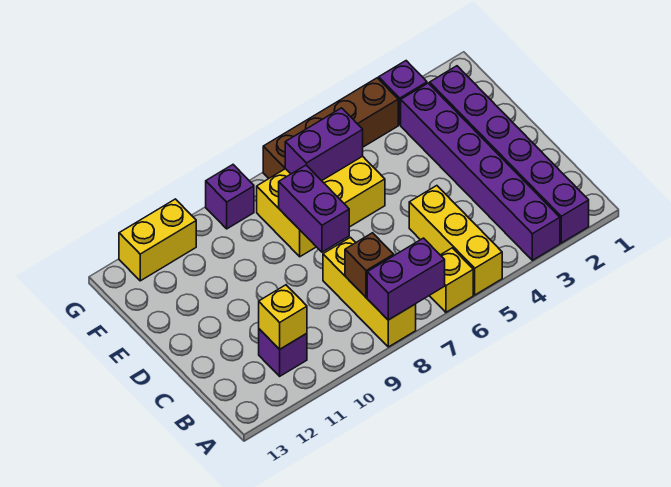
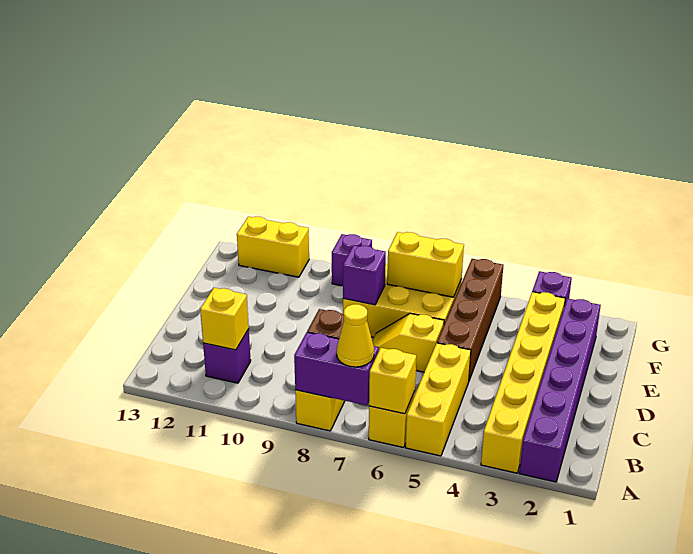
purple 1x6 brick [401,83,560,260] -> yellow 1x6 brick [481,292,565,473]
none -> yellow 1x1 brick [369,348,416,414]
none -> yellow 1x1 cone [337,304,374,367]
none -> yellow 1x2 slope [372,313,444,372]
purple 1x2 brick [279,165,349,252] -> purple 1x1 brick [343,245,386,305]
purple 1x2 brick [285,108,363,181] -> yellow 1x2 brick [387,232,464,297]
brown 1x4 brick [263,78,398,178] -> brown 1x4 brick turned to [437,259,503,380]

